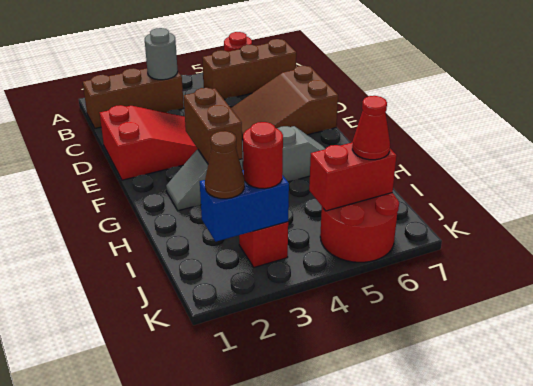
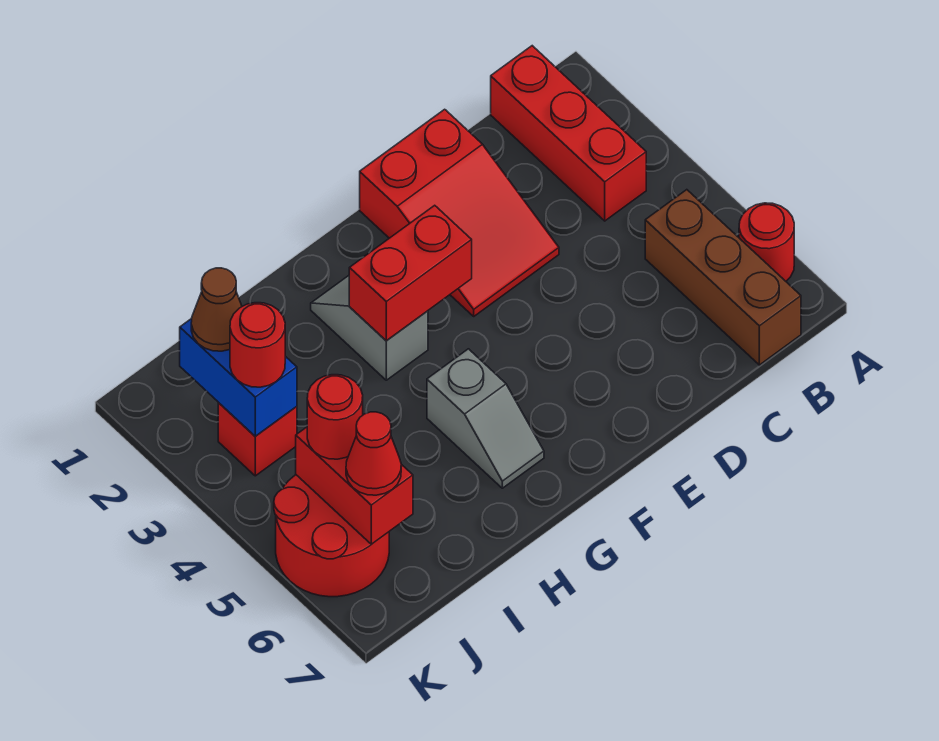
brown 1x3 brick [83,68,184,128] -> red 1x3 brick [491,46,646,221]
grey 1x1 round brick [145,28,178,80] -> none
brown 2x3 slope [231,66,338,139] -> none
brown 1x2 brick [184,88,242,163] -> red 1x2 brick [349,205,472,341]
none -> red 1x1 round brick [307,375,363,459]

